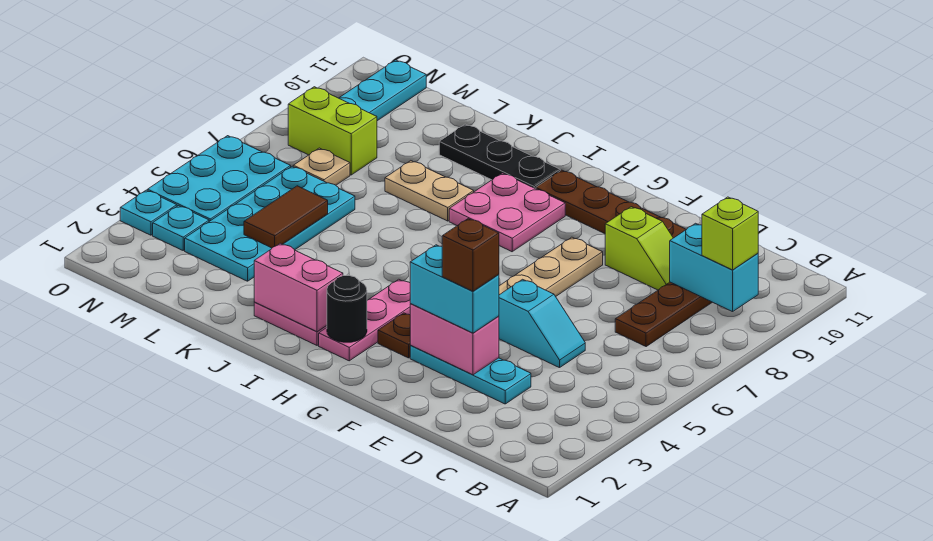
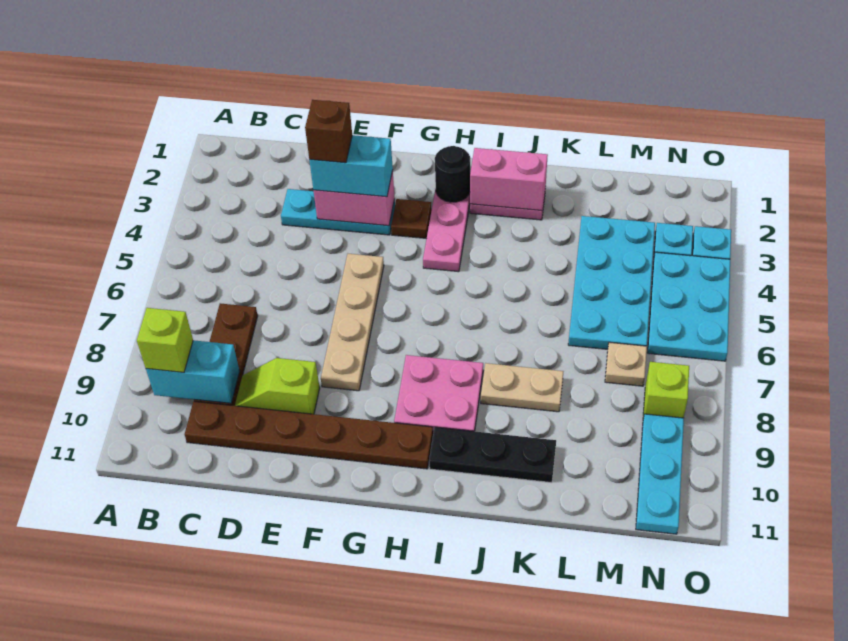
cyan 1x2 slope [499,279,585,368] -> none
brown 1x2 tile [244,186,328,248] -> none
lime 1x2 brick [288,87,377,175] -> lime 1x1 brick [643,362,689,418]

